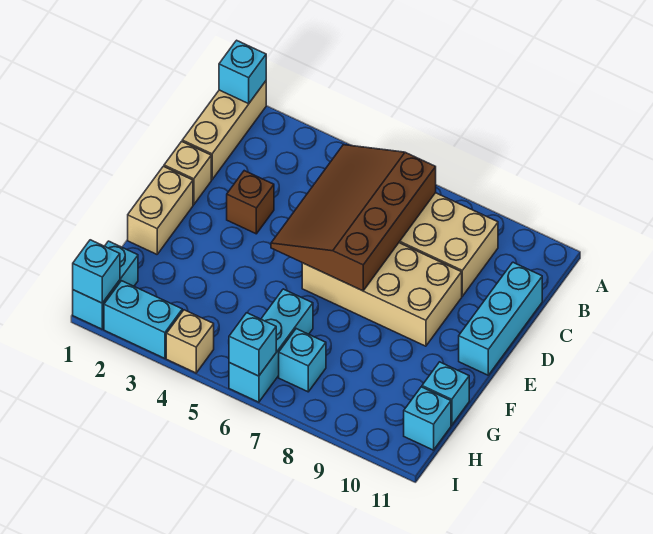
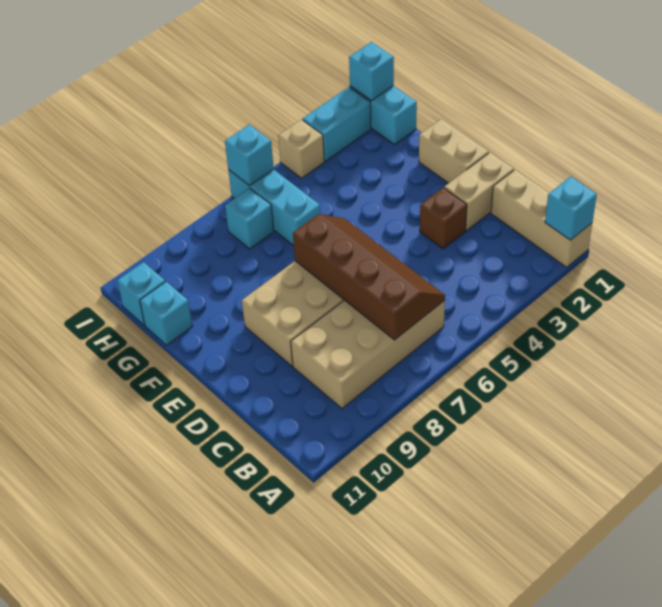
brown 3x4 slope [271,145,436,291] -> brown 2x4 slope [293,214,445,340]
cyan 1x3 brick [459,262,542,375] -> none
tan 1x1 brick [164,141,211,205] -> tan 1x2 brick [444,152,514,230]

